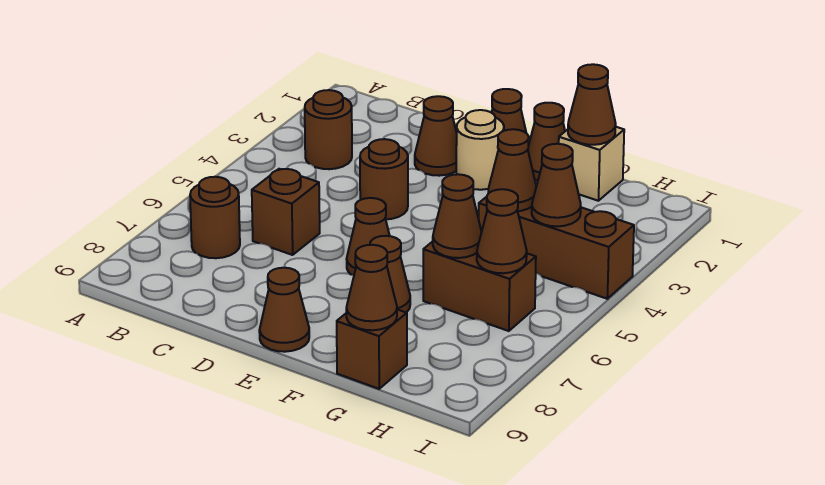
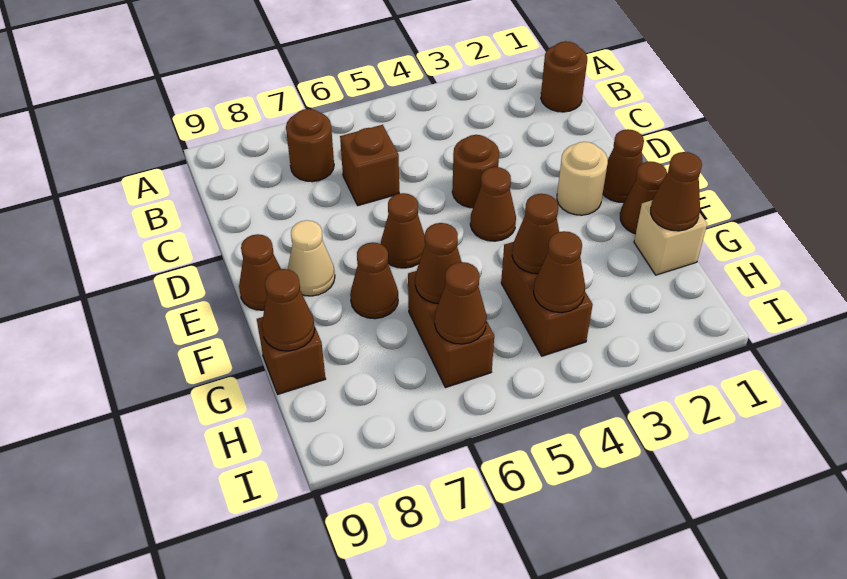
brown 1x1 round brick [305,90,352,169] -> brown 1x1 round brick moved to [541,41,587,112]
brown 1x1 cone [415,96,457,176] -> brown 1x1 cone moved to [470,167,516,241]
none -> tan 1x1 cone [288,220,335,296]
brown 1x3 brick [479,197,634,299] -> brown 1x2 brick [501,242,593,356]

